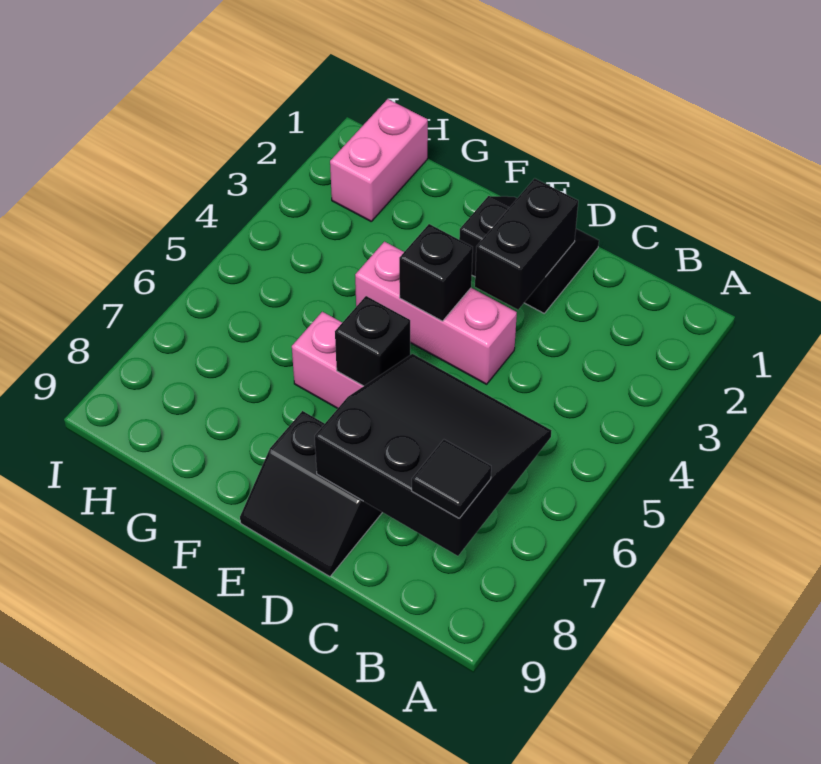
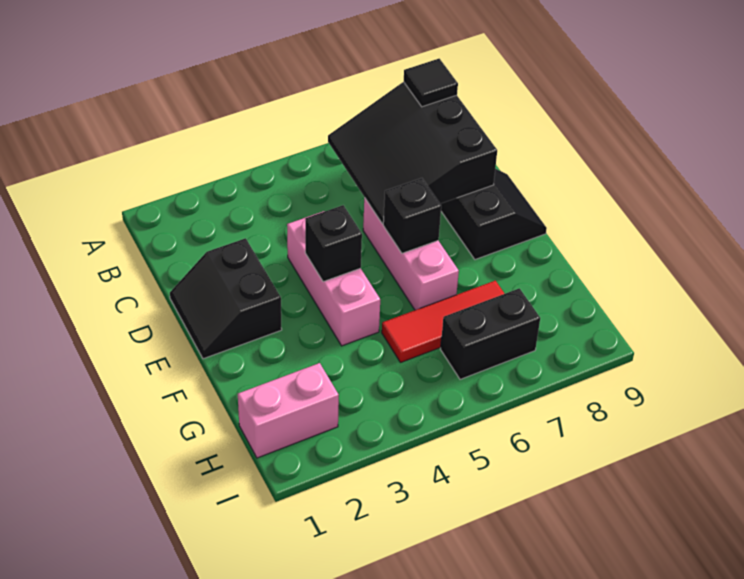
black 1x2 brick [475,178,578,310] -> black 1x2 brick moved to [440,288,540,379]
none -> red 1x3 tile [382,281,505,363]

